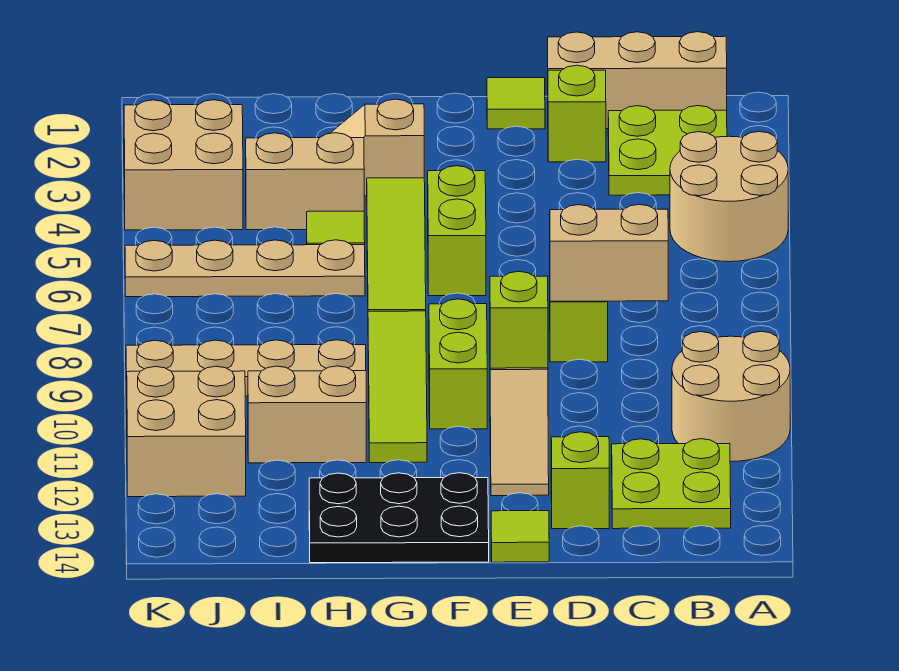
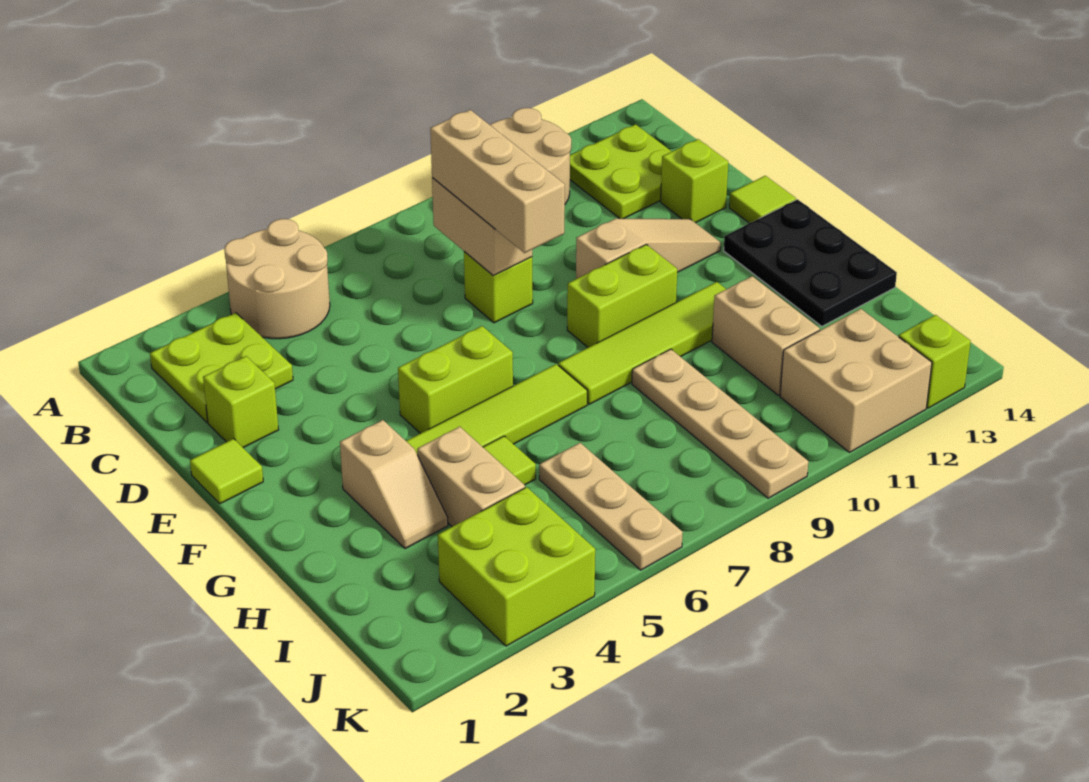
tan 1x3 brick [548,32,727,129] -> tan 1x3 brick moved to [430,110,565,253]
lime 1x1 brick [490,271,548,368] -> lime 1x1 brick moved to [899,315,971,408]
tan 1x4 plate [125,240,365,297] -> tan 1x3 plate [539,443,683,570]
tan 2x2 brick [124,100,243,230] -> lime 2x2 brick [438,487,595,646]

